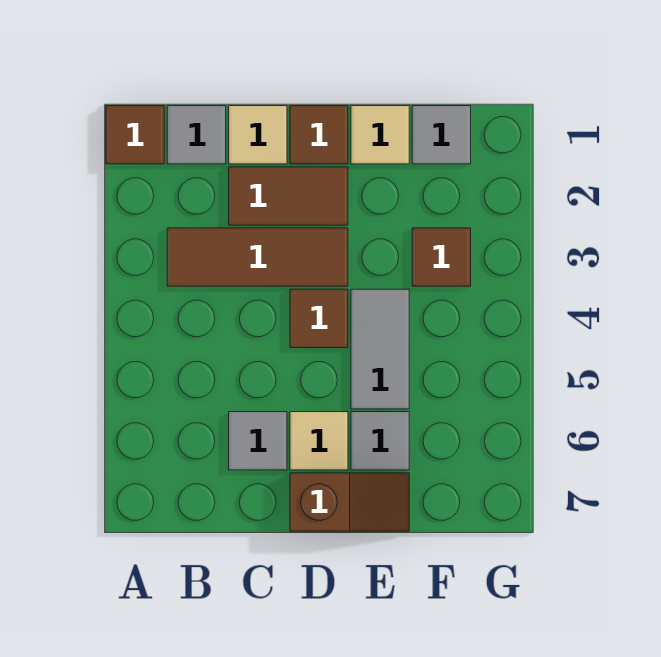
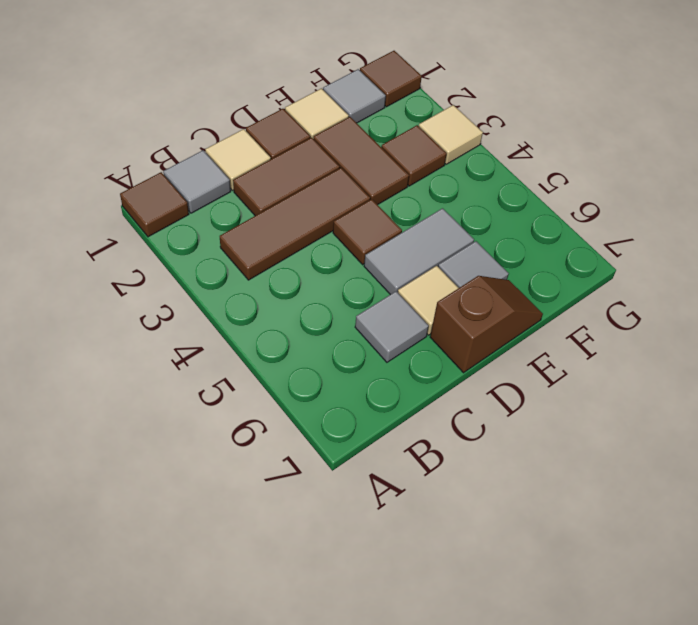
none -> brown 1x2 tile [314,117,409,205]
grey 1x2 tile [351,289,409,409] -> grey 1x2 tile turned to [364,208,474,295]
none -> brown 1x1 tile [360,51,422,107]
none -> tan 1x1 tile [419,105,483,164]

